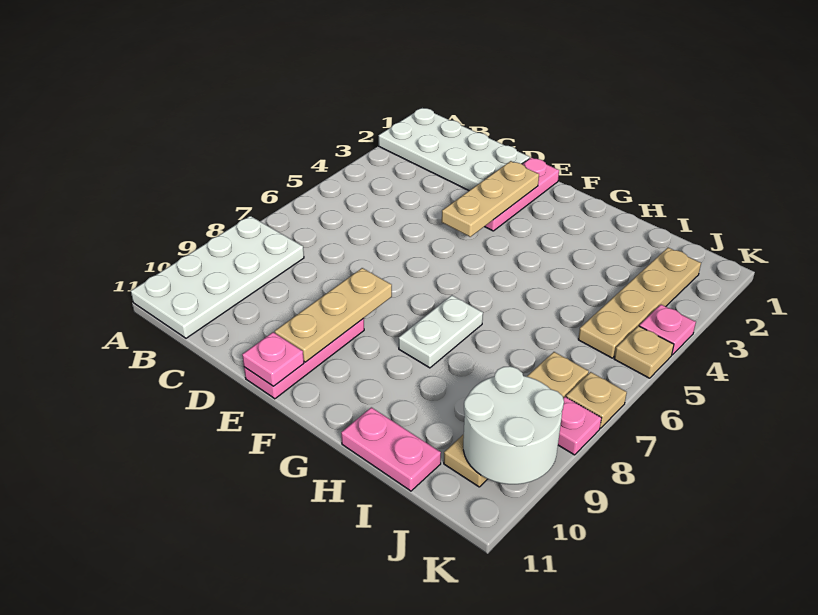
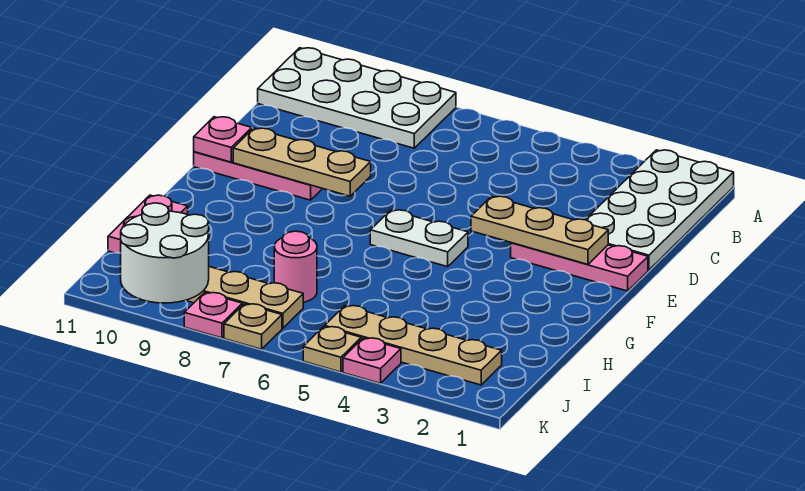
white 1x2 plate [399,295,483,368] -> white 1x2 plate moved to [370,210,468,267]
none -> pink 1x1 round brick [274,231,317,302]

